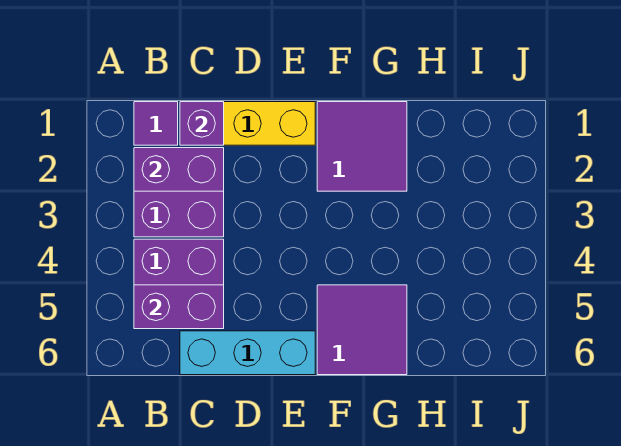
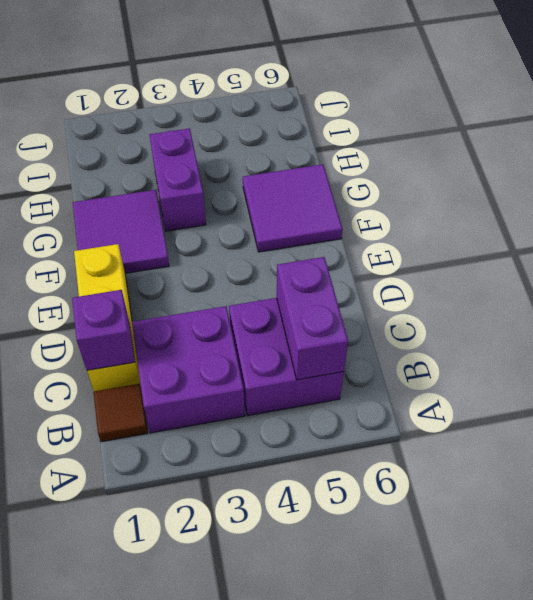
purple 1x1 tile [134,102,178,145] -> brown 1x1 tile [93,384,148,442]
purple 1x2 brick [134,148,224,191] -> purple 1x2 brick moved to [150,129,206,231]
cyan 1x3 brick [180,331,315,375] -> none

